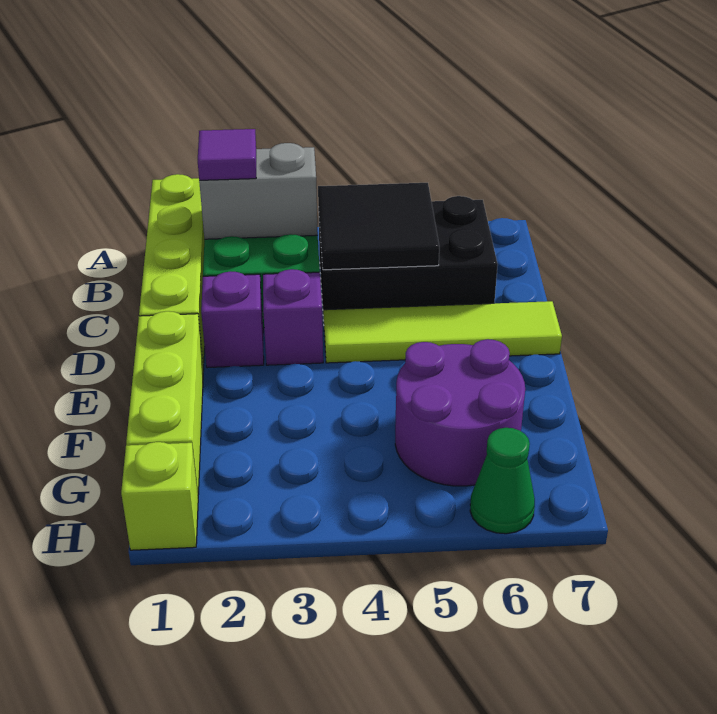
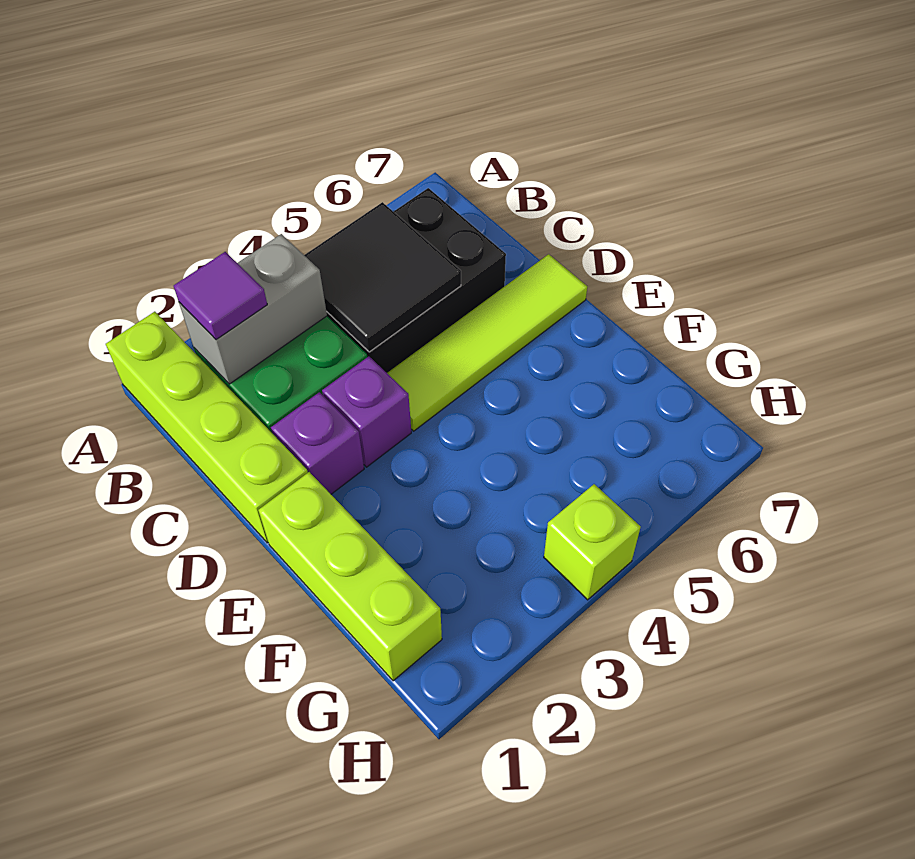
purple 2x2 round brick [395,339,525,486] -> none
lime 1x1 brick [121,442,198,550] -> lime 1x1 brick moved to [544,484,641,600]
green 1x1 cone [470,428,535,534] -> none

